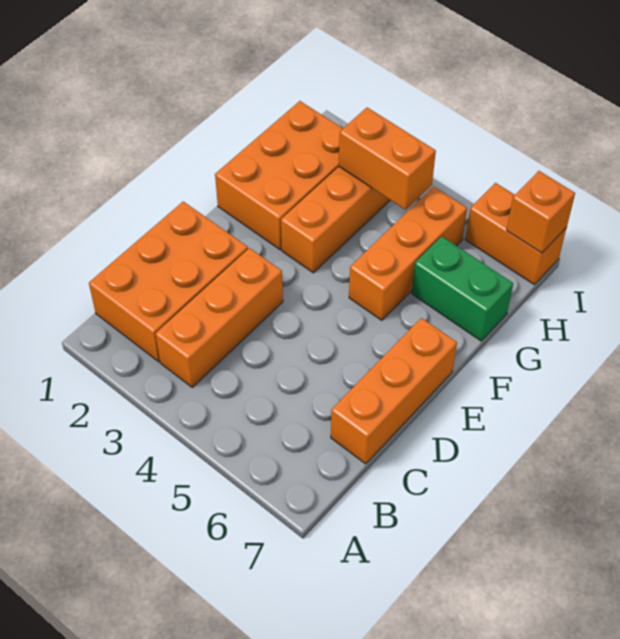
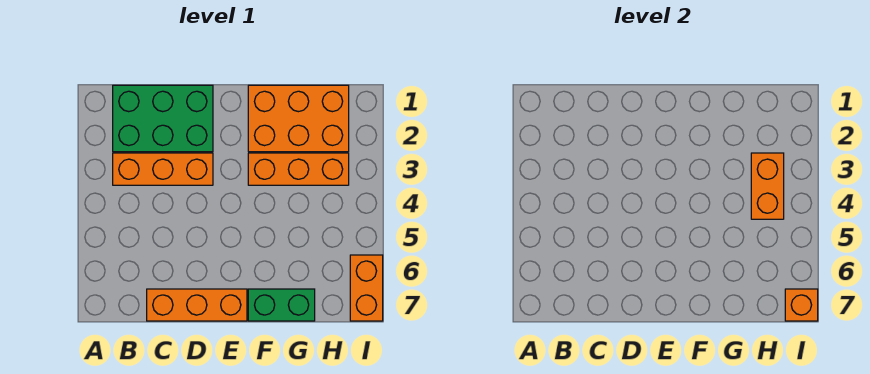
orange 2x3 brick [89,202,248,362] -> green 2x3 brick [113,85,213,152]
orange 1x3 brick [349,187,467,320] -> none
green 1x2 brick [412,236,513,341] -> green 1x2 brick turned to [248,289,315,321]

